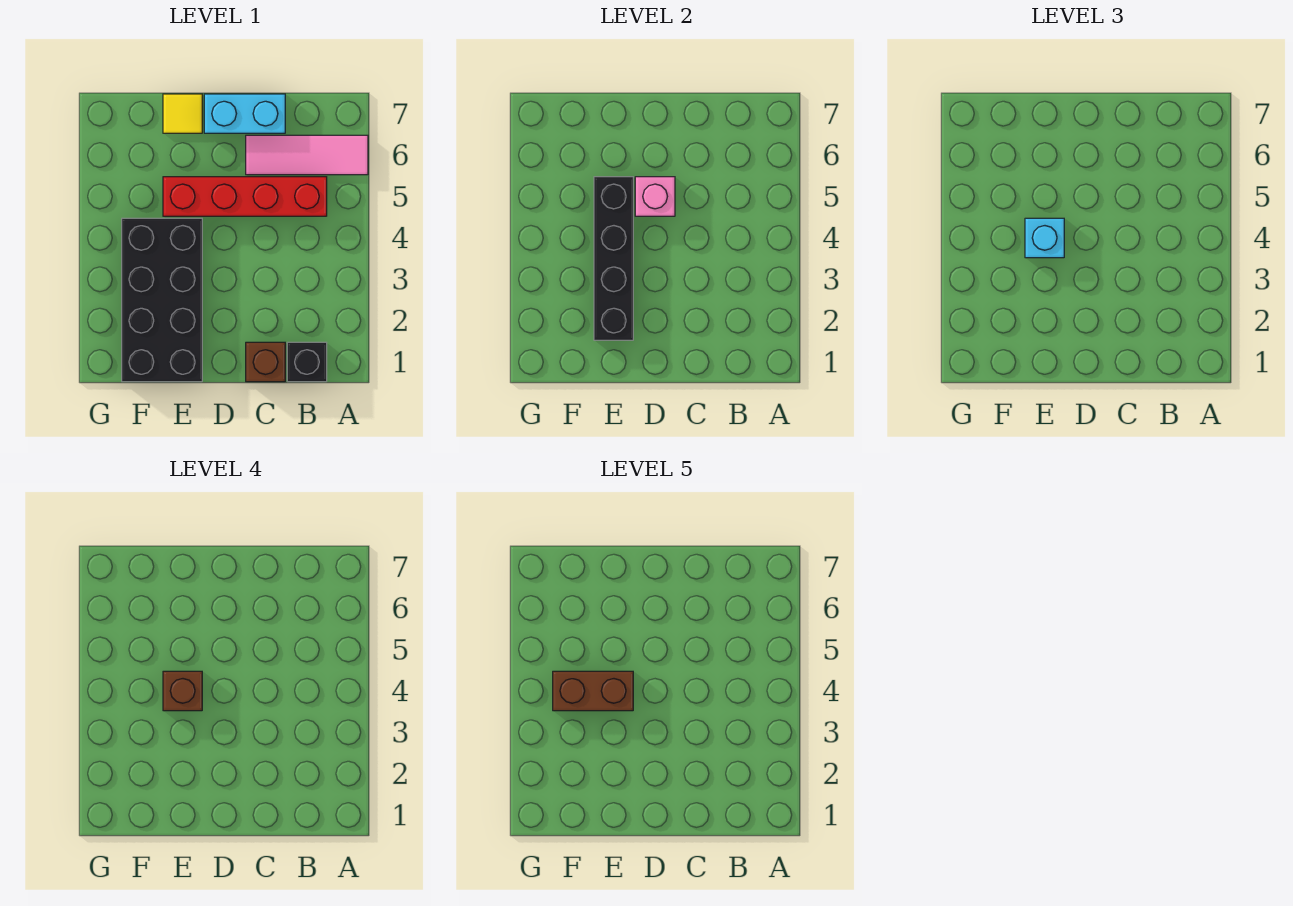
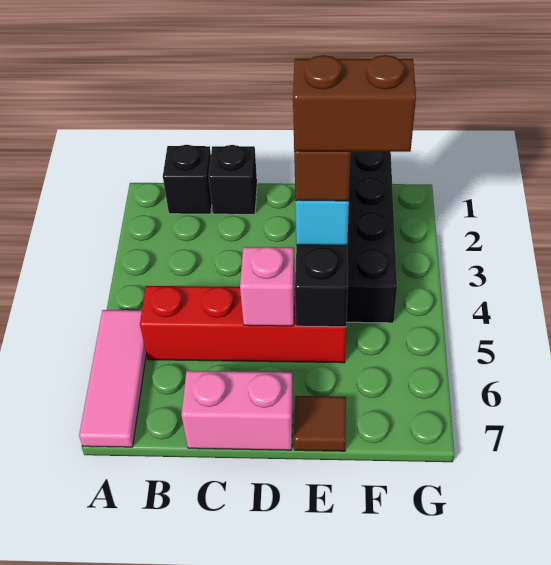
pink 1x3 tile [246,135,368,175] -> pink 1x3 tile turned to [79,310,146,447]
brown 1x1 brick [246,342,285,382] -> black 1x1 brick [209,145,257,214]
cyan 1x2 brick [204,94,285,133] -> pink 1x2 brick [181,371,293,450]
yellow 1x1 tile [163,94,202,133] -> brown 1x1 tile [294,396,346,451]

